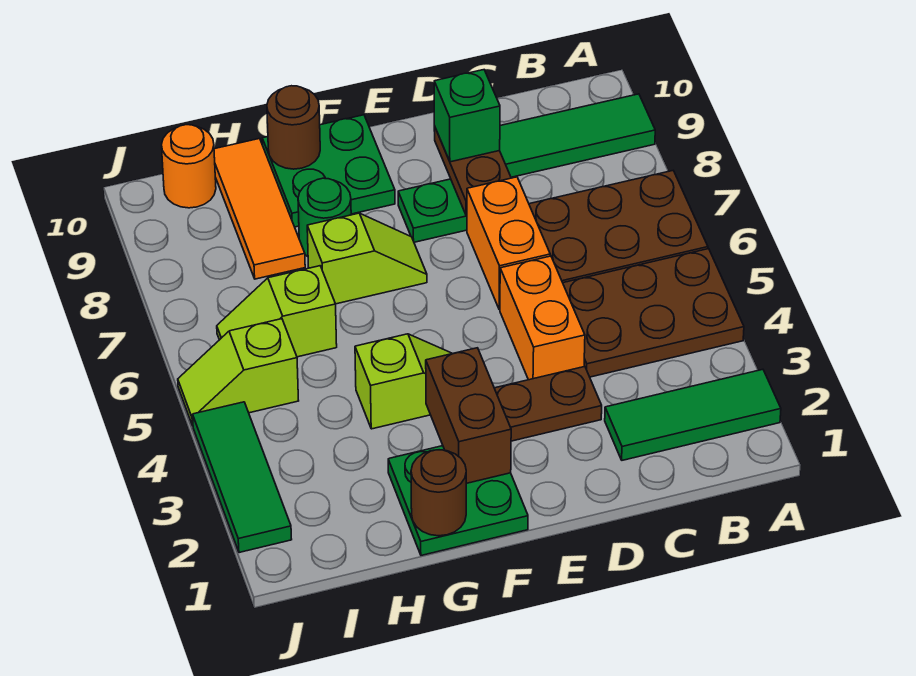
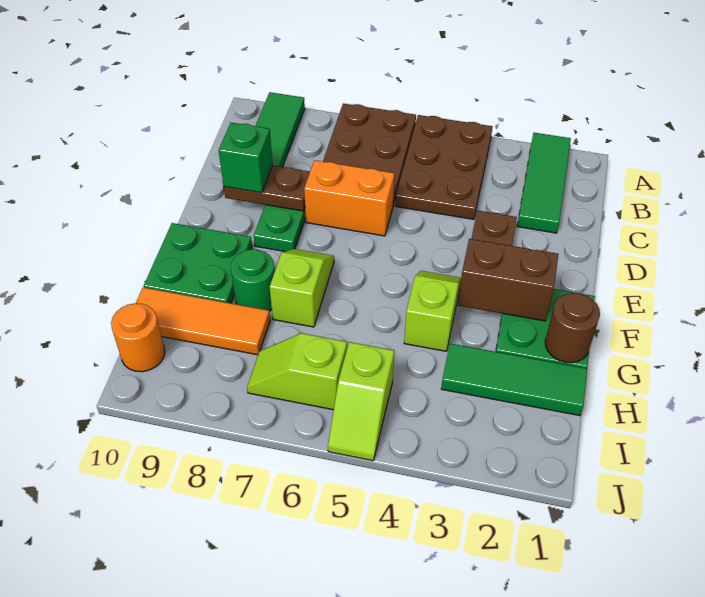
orange 1x2 brick [500,256,585,380] -> none
brown 1x1 round brick [267,86,320,169] -> none
lime 1x2 slope [217,266,337,357] -> lime 1x2 slope turned to [247,333,347,410]
green 1x3 tile [193,402,292,553] -> green 1x3 tile moved to [441,343,587,416]

